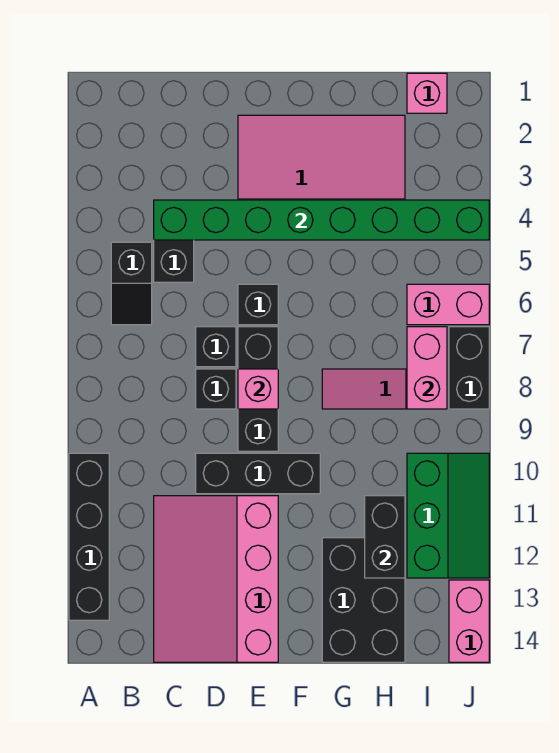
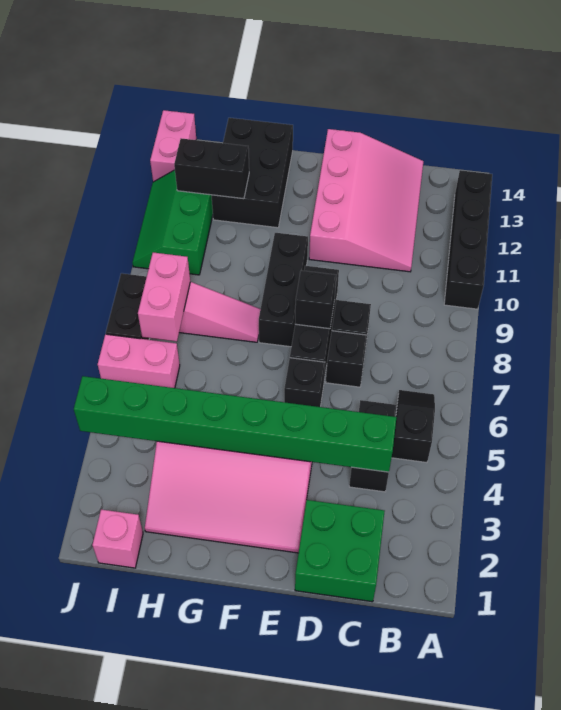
none -> green 2x2 brick [295,500,385,602]
black 1x3 brick [196,453,320,494] -> black 1x3 brick turned to [259,233,308,347]
pink 1x1 brick [238,369,278,409] -> black 1x1 brick [295,271,336,329]
black 1x2 brick [365,496,405,578] -> black 1x2 brick turned to [174,138,249,199]

